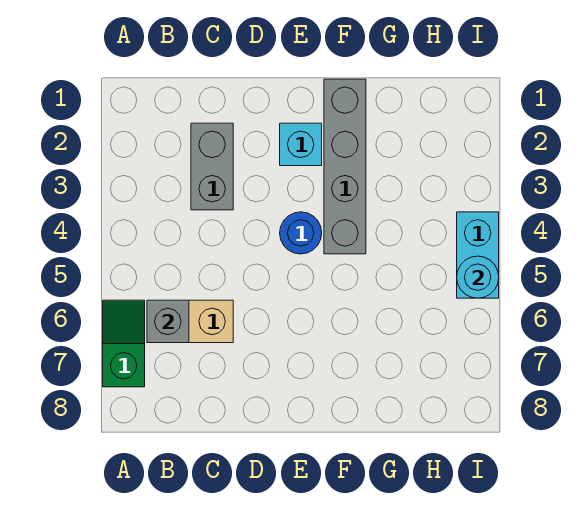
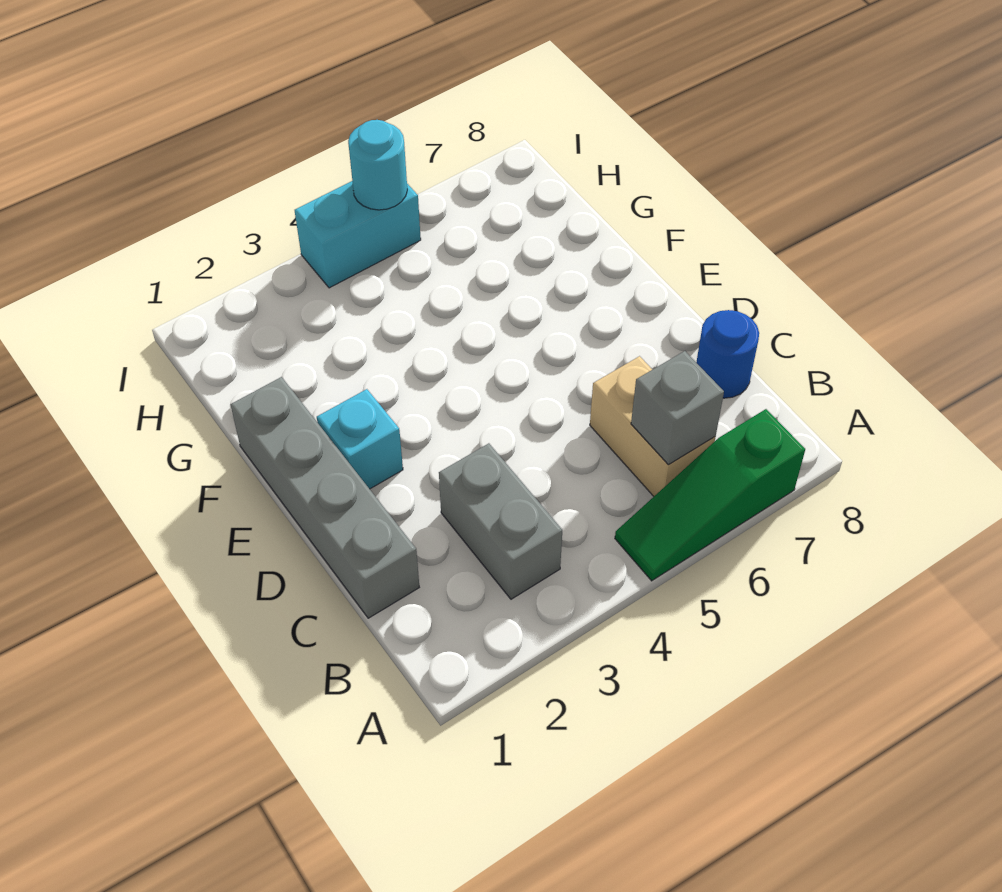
green 1x2 slope [103,300,145,387] -> green 1x3 slope [615,409,805,581]
grey 1x2 brick [191,123,233,210] -> grey 1x2 brick turned to [439,443,562,599]
blue 1x1 round brick [280,212,322,254] -> blue 1x1 round brick moved to [696,310,759,398]
grey 1x4 brick [324,79,366,254] -> grey 1x4 brick turned to [231,377,419,618]

